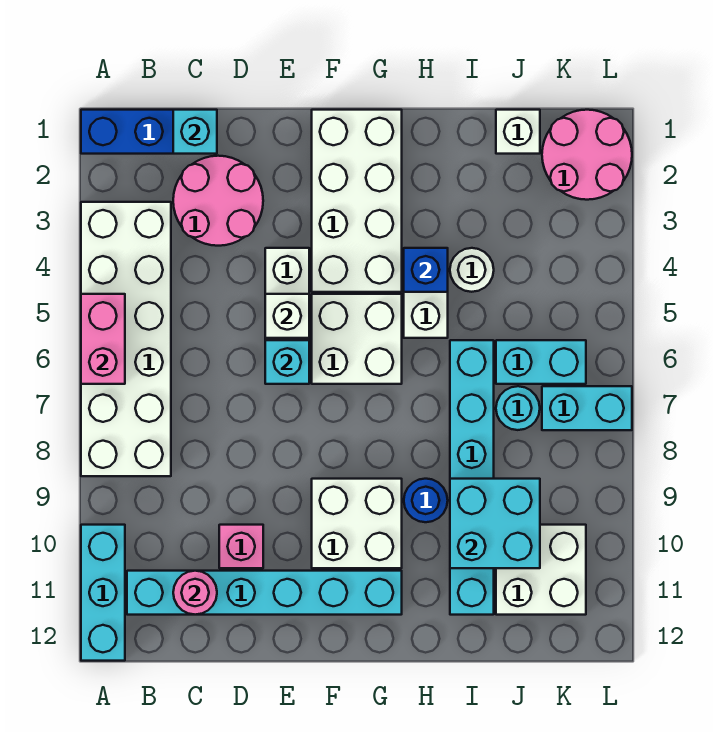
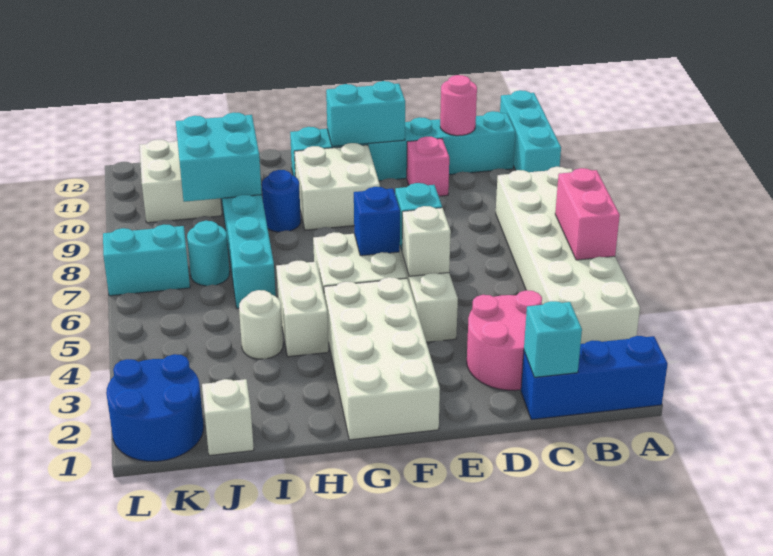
blue 1x1 brick [404,248,448,292] -> blue 1x1 brick moved to [354,187,400,256]
cyan 1x2 brick [496,340,586,384] -> cyan 1x2 brick moved to [326,81,405,147]
pink 2x2 round brick [542,110,632,200] -> blue 2x2 round brick [106,354,204,461]

